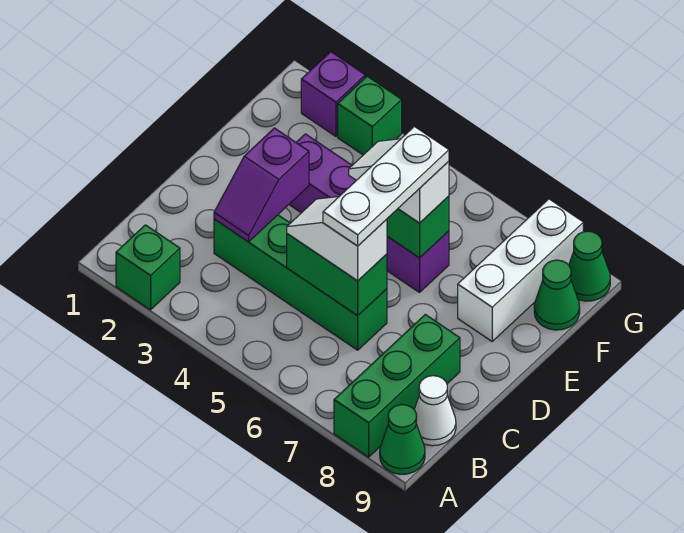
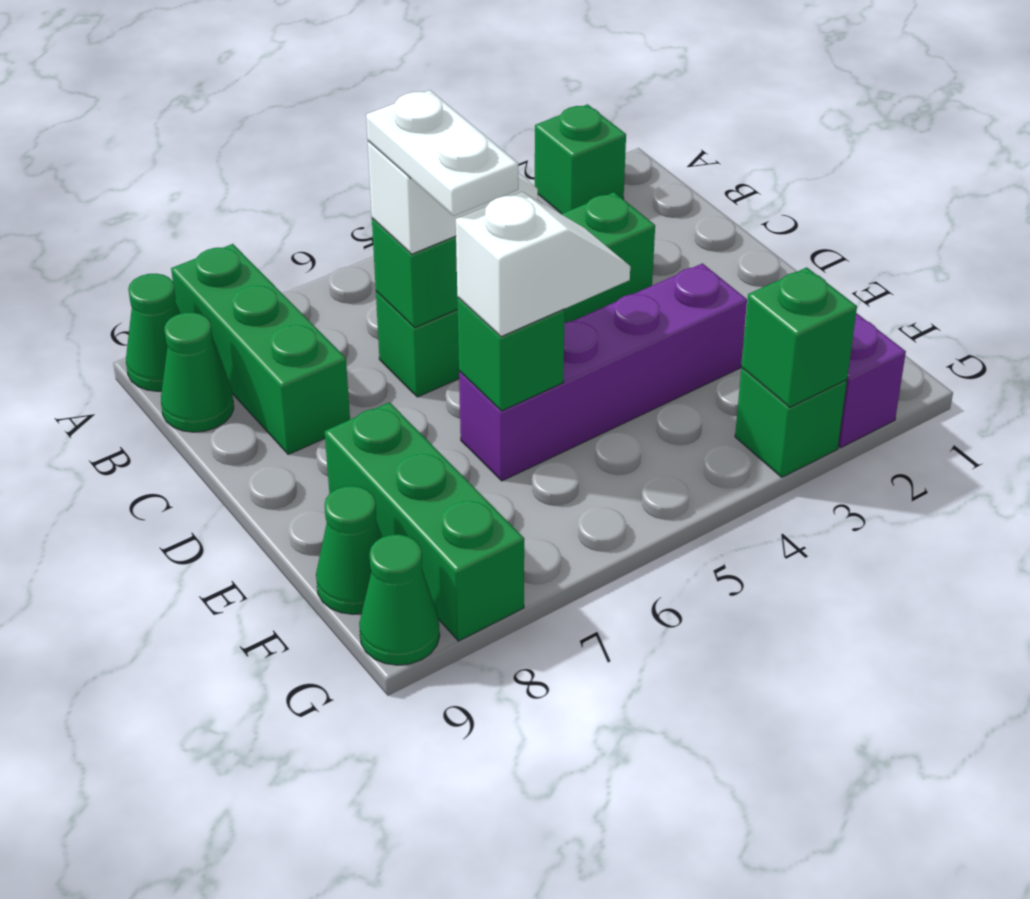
white 1x1 cone [414,376,456,446] -> green 1x1 cone [161,312,234,432]
purple 1x2 slope [214,128,309,242] -> none
white 1x3 plate [323,126,449,246] -> white 1x2 plate [366,90,518,216]
white 1x3 brick [458,199,583,341] -> green 1x3 brick [325,402,524,641]
none -> green 1x1 brick [741,267,857,407]

